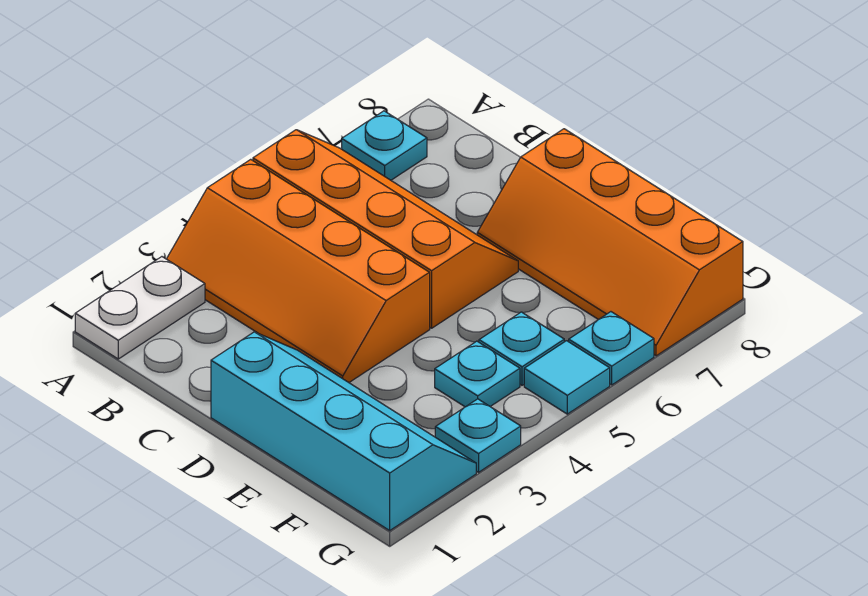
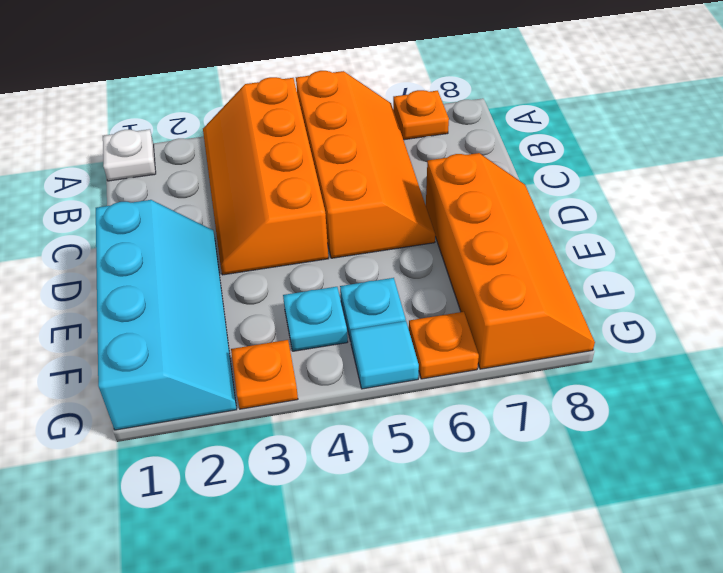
white 1x2 plate [75,257,205,359] -> white 1x1 plate [103,129,156,181]
cyan 1x1 plate [342,111,427,180] -> orange 1x1 plate [393,90,449,140]
orange 2x4 slope [477,129,743,356] -> orange 2x4 slope turned to [426,153,595,369]
cyan 1x1 plate [435,399,521,472] -> orange 1x1 plate [231,340,298,409]
cyan 1x1 plate [568,312,654,385] -> orange 1x1 plate [409,312,479,379]

